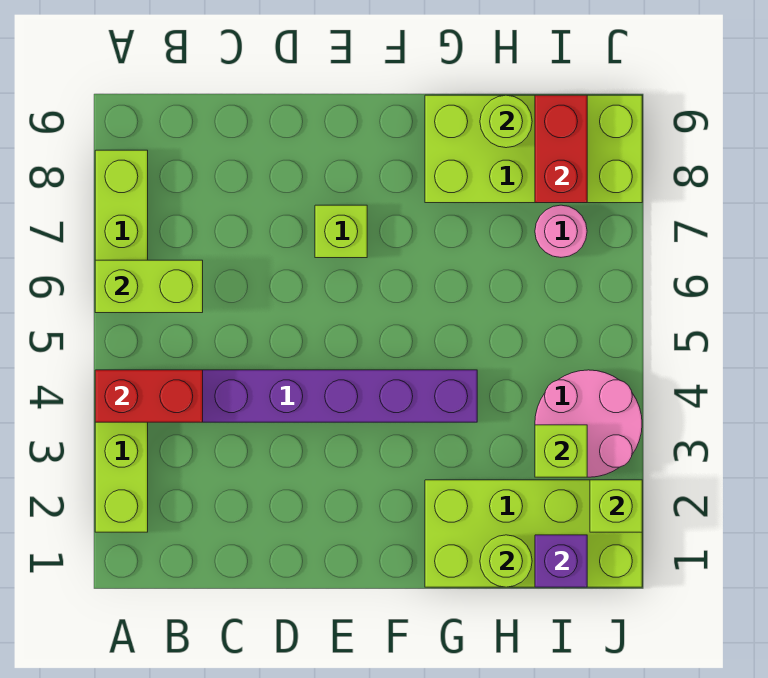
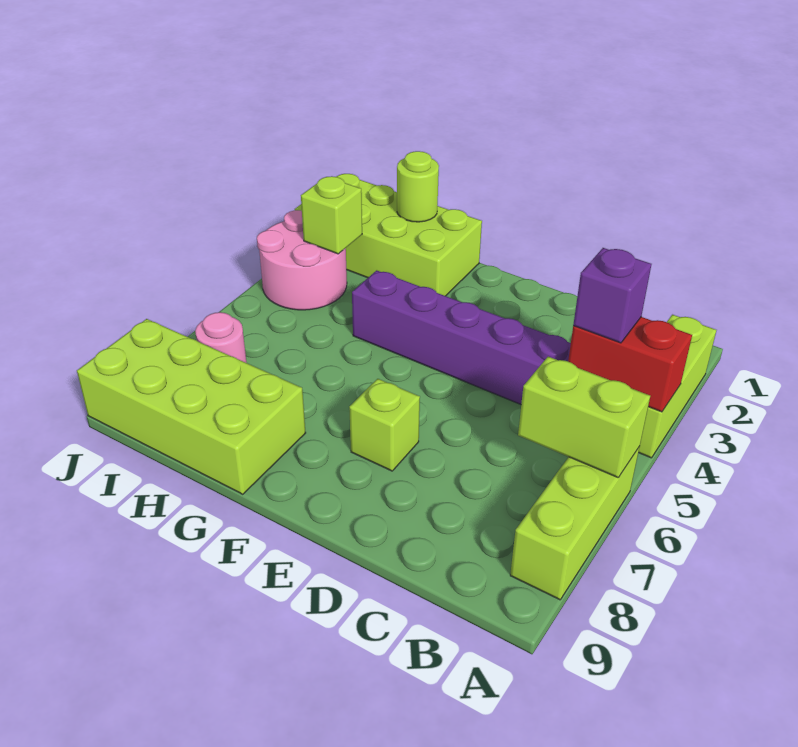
lime 1x1 round brick [480,95,532,148] -> none
purple 1x1 brick [535,535,587,587] -> purple 1x1 brick moved to [573,248,652,343]
red 1x2 brick [535,95,587,203] -> none
lime 1x1 brick [590,480,642,532] -> none

